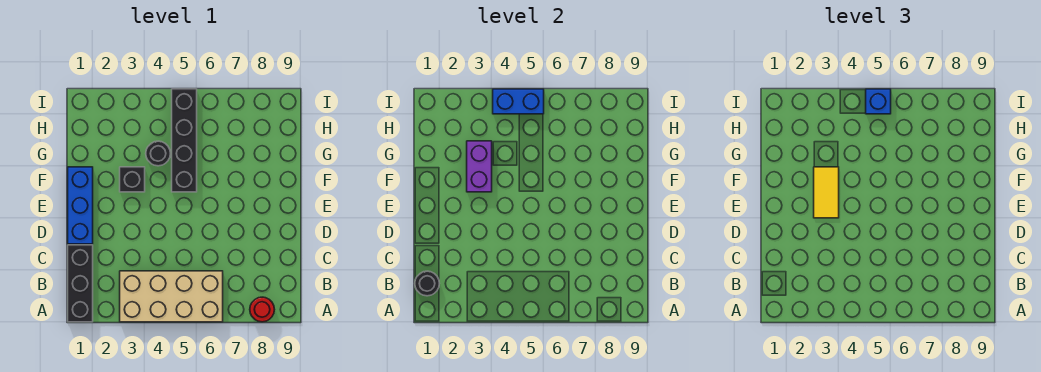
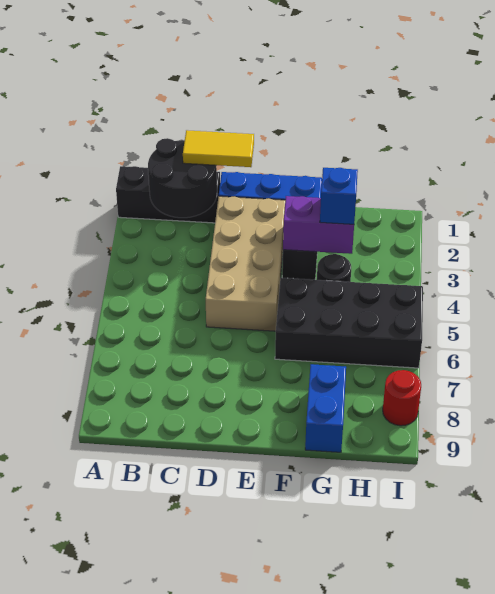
tan 2x4 brick [120,271,223,322] -> tan 2x4 brick moved to [206,196,285,331]
red 1x1 round brick [250,297,274,322] -> red 1x1 round brick moved to [383,370,421,426]
black 1x1 round brick [415,271,439,296] -> black 2x2 round brick [148,138,217,218]
yellow 1x2 tile [814,167,839,218] -> yellow 1x2 tile moved to [183,130,254,167]
black 1x4 brick [172,89,197,192] -> black 2x4 brick [275,278,423,368]
blue 1x2 brick [493,89,544,114] -> blue 1x2 brick moved to [305,364,346,452]
blue 1x1 brick [866,89,891,114] -> blue 1x1 brick moved to [320,168,358,224]

